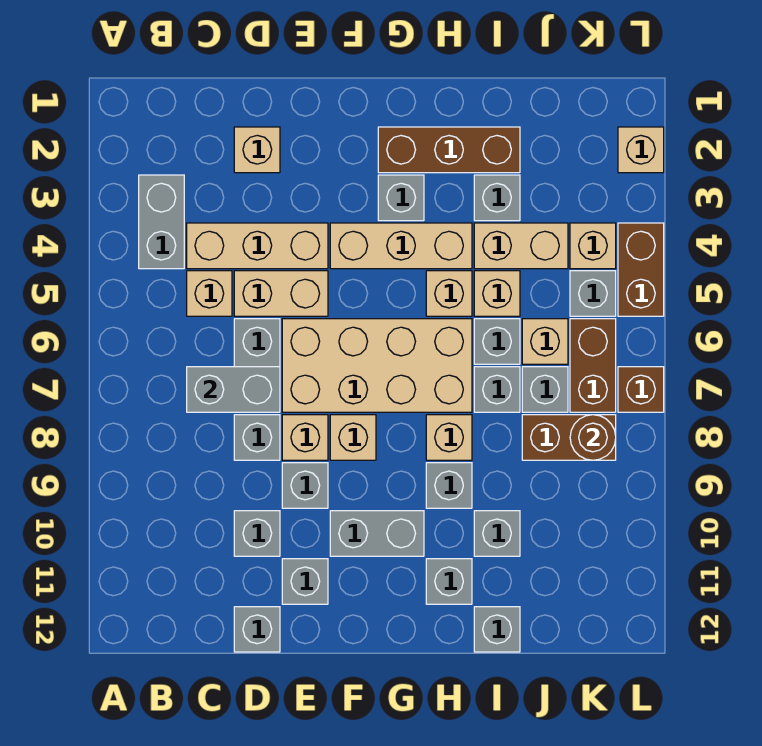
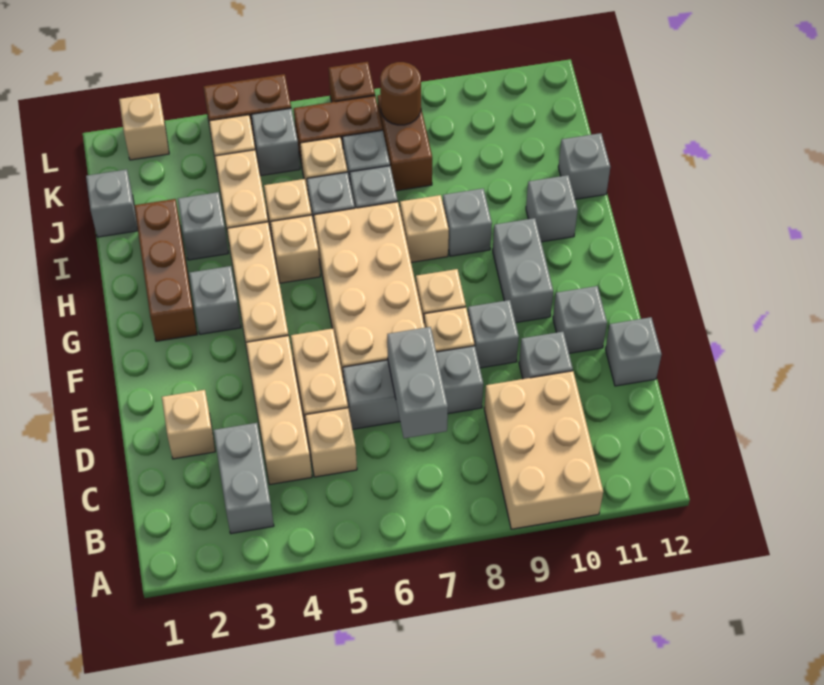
none -> tan 2x3 brick [484,371,603,529]
grey 1x2 brick [139,175,184,269] -> grey 1x2 brick turned to [214,423,274,534]
grey 1x1 brick [474,511,520,556] -> grey 1x1 brick moved to [86,169,138,237]

